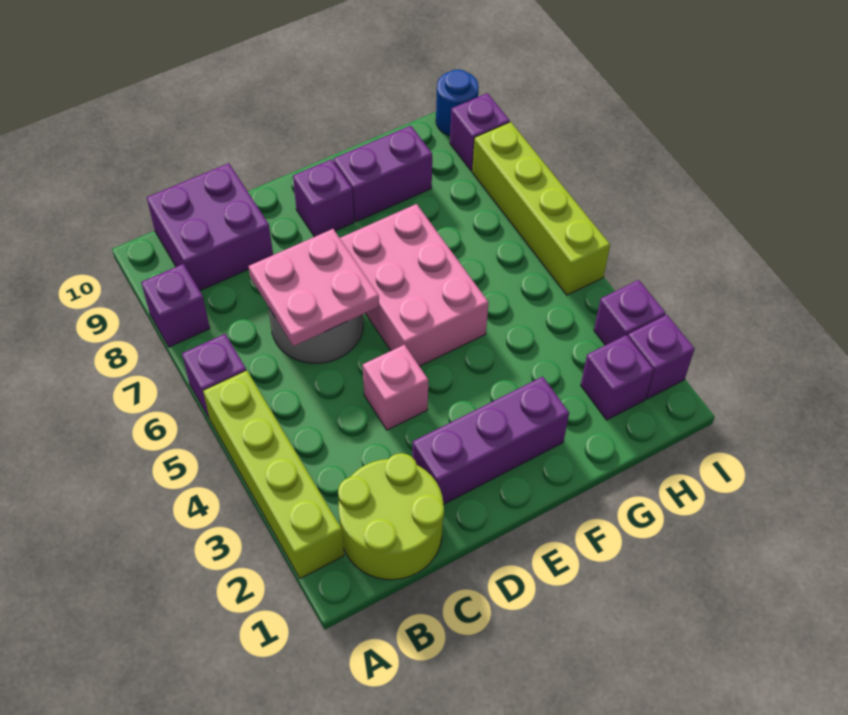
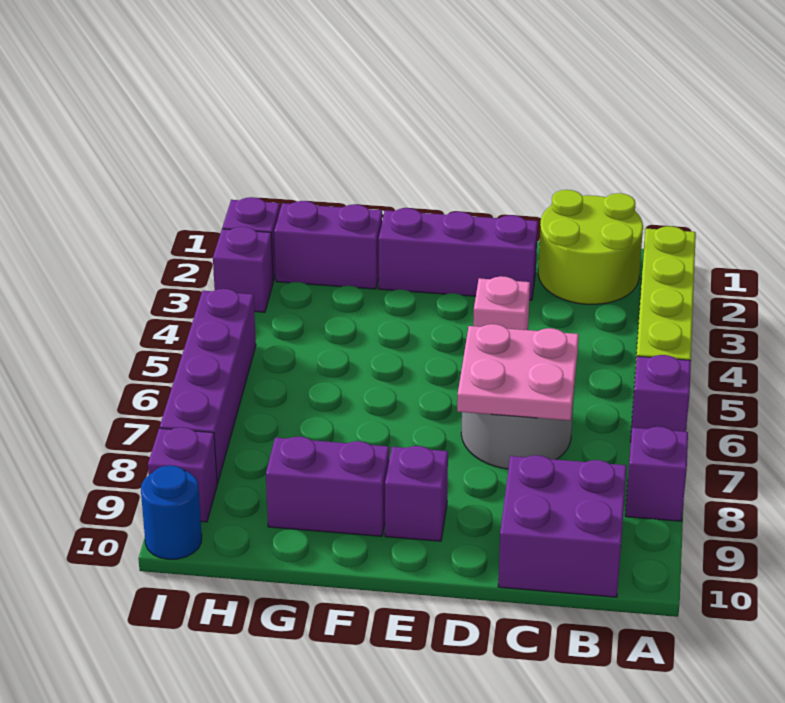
pink 2x3 brick [340,204,489,366] -> none
purple 1x1 brick [581,335,654,420] -> purple 1x2 brick [274,201,382,289]
lime 1x4 brick [472,122,610,295] -> purple 1x4 brick [160,289,256,484]

